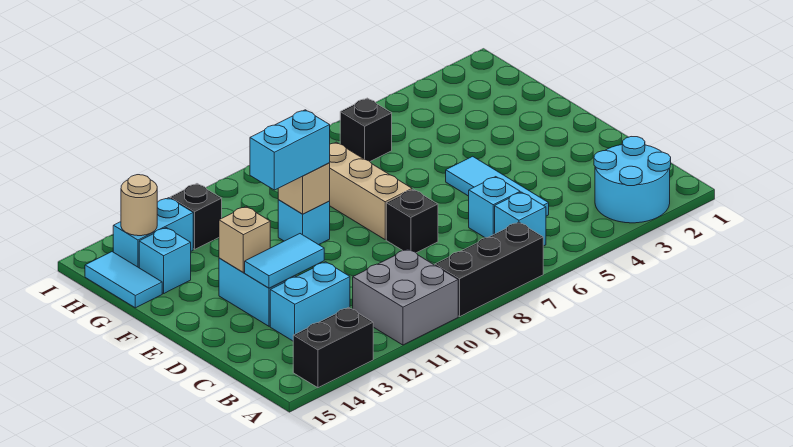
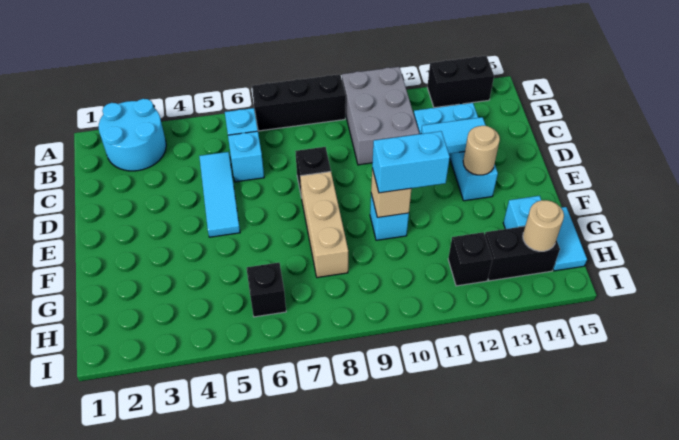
grey 2x2 brick [353,249,458,345] -> grey 2x3 brick [342,67,419,165]
tan 1x1 brick [219,207,270,272] -> tan 1x1 round brick [463,126,500,175]
cyan 1x2 brick [113,198,193,268] -> black 1x2 brick [485,226,560,281]

